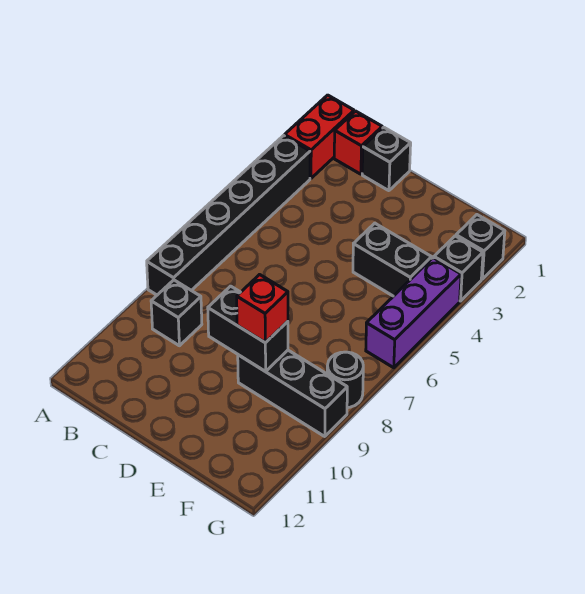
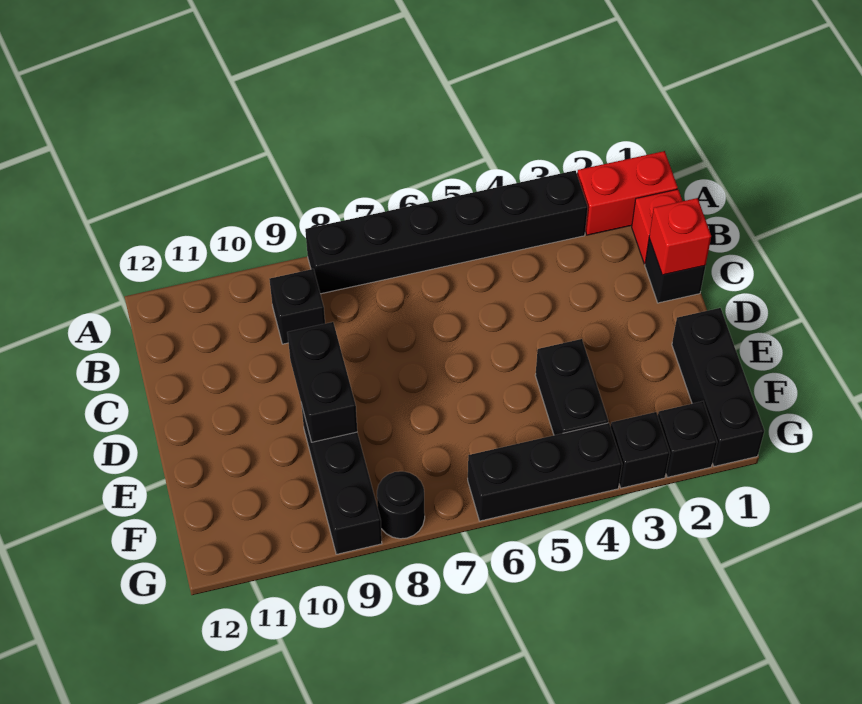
none -> black 1x3 brick [672,308,764,466]
red 1x1 brick [237,275,288,343] -> red 1x1 brick moved to [649,198,711,275]
purple 1x3 brick [366,258,461,368] -> black 1x3 brick [468,423,622,521]

